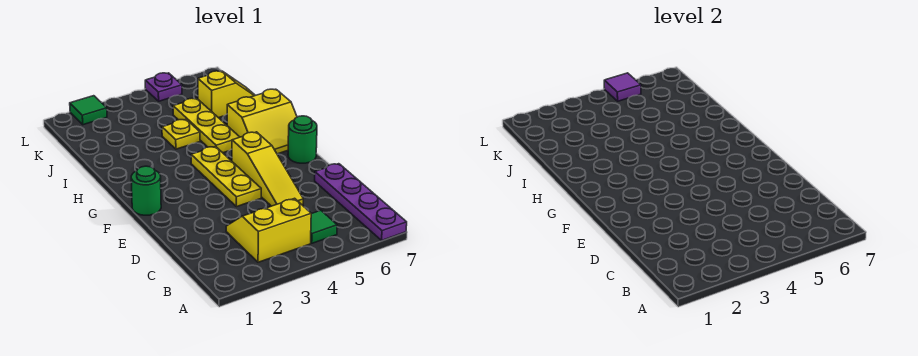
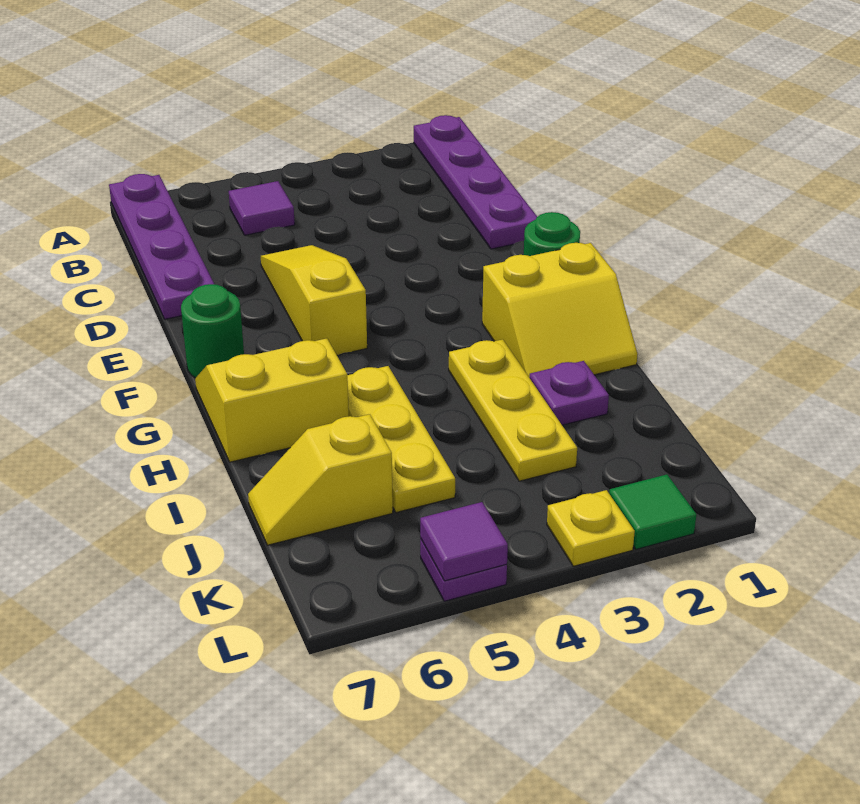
none -> purple 1x4 plate [414,115,537,249]
yellow 2x2 slope [226,198,311,262] -> yellow 2x2 slope moved to [482,243,638,377]
green 1x1 tile [311,210,337,243] -> purple 1x1 tile [229,181,295,235]
yellow 1x3 plate [191,147,261,207] -> yellow 1x3 plate moved to [449,339,577,481]
none -> purple 1x1 plate [529,361,609,425]
yellow 1x1 plate [162,119,200,149] -> yellow 1x1 plate moved to [547,490,635,566]

